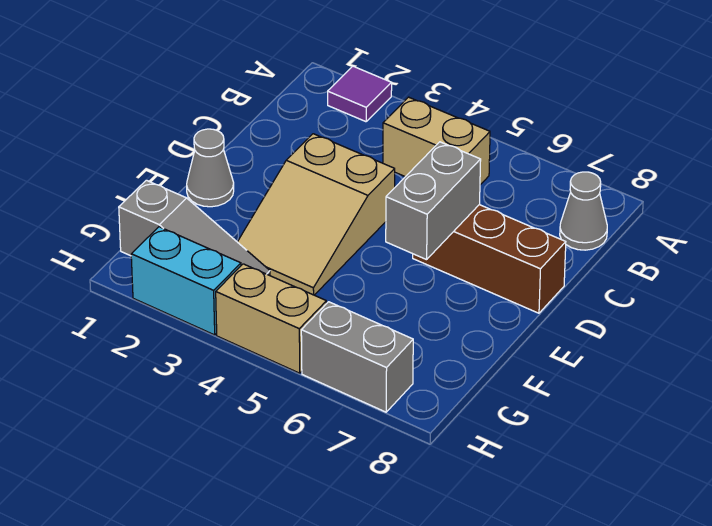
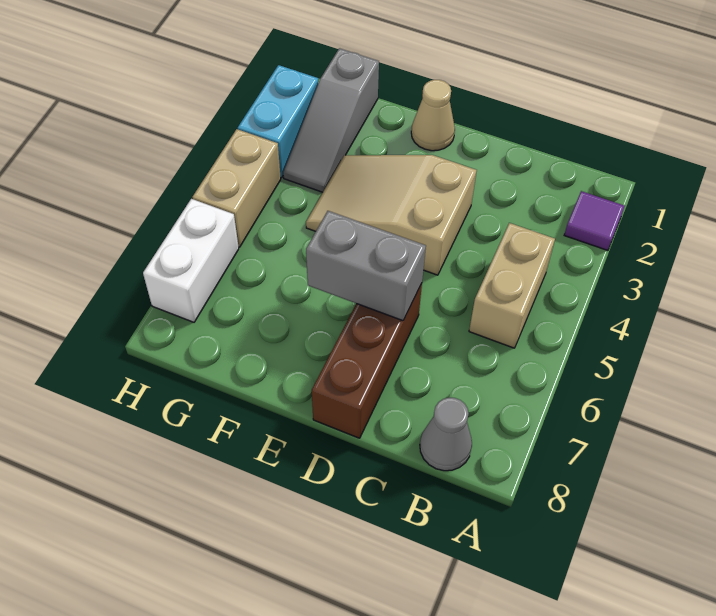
grey 1x1 cone [187,129,234,207] -> tan 1x1 cone [411,80,455,151]
grey 1x2 brick [301,302,413,412] -> white 1x2 brick [143,199,239,322]

